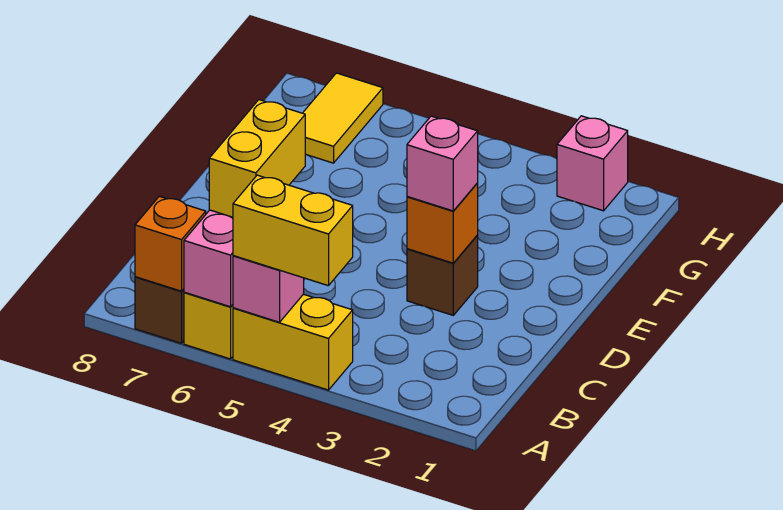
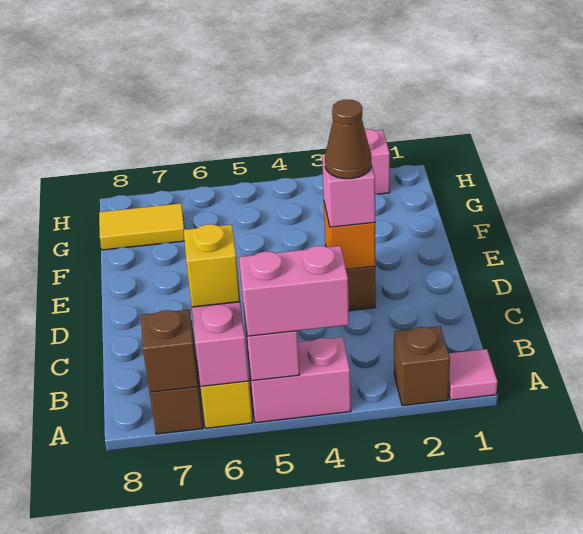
none -> pink 1x1 tile [449,349,498,400]
none -> brown 1x1 brick [394,326,450,406]
yellow 1x2 brick [233,294,353,390] -> pink 1x2 brick [247,337,351,423]
yellow 1x2 brick [233,175,353,286] -> pink 1x2 brick [239,246,349,336]
orange 1x1 brick [135,196,206,291] -> brown 1x1 brick [141,310,198,392]
yellow 1x2 brick [209,100,305,217] -> yellow 1x1 brick [184,224,240,307]
none -> brown 1x1 cone [325,100,371,179]
yellow 1x2 tile [303,73,383,163] -> yellow 1x2 tile turned to [99,203,184,250]

